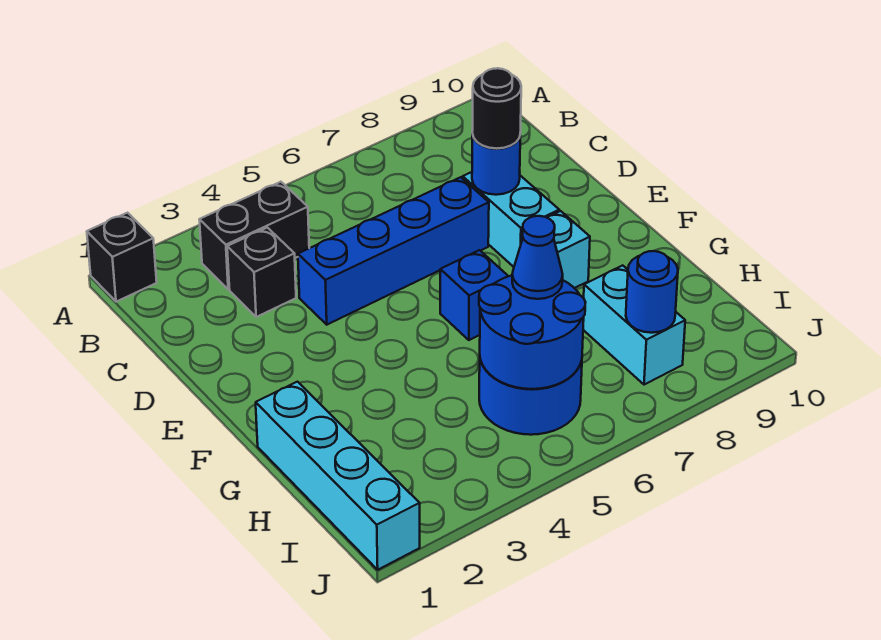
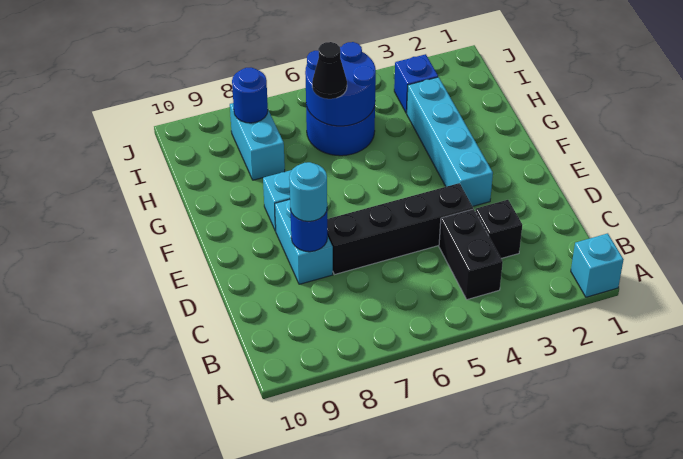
black 1x1 brick [87,213,157,302] -> cyan 1x1 brick [571,233,624,297]
black 1x2 brick [199,182,309,289] -> black 1x2 brick turned to [439,209,503,300]
blue 1x4 brick [298,177,489,325] -> black 1x4 brick [327,183,473,275]
black 1x1 round brick [472,68,521,149] -> cyan 1x1 round brick [289,162,327,221]
blue 1x1 brick [440,250,508,340] -> blue 1x1 brick moved to [394,54,438,113]
cyan 1x4 brick [256,382,420,570] -> cyan 1x4 brick moved to [407,77,493,206]
blue 1x1 cone [512,216,563,299] -> black 1x1 cone [312,42,347,99]

